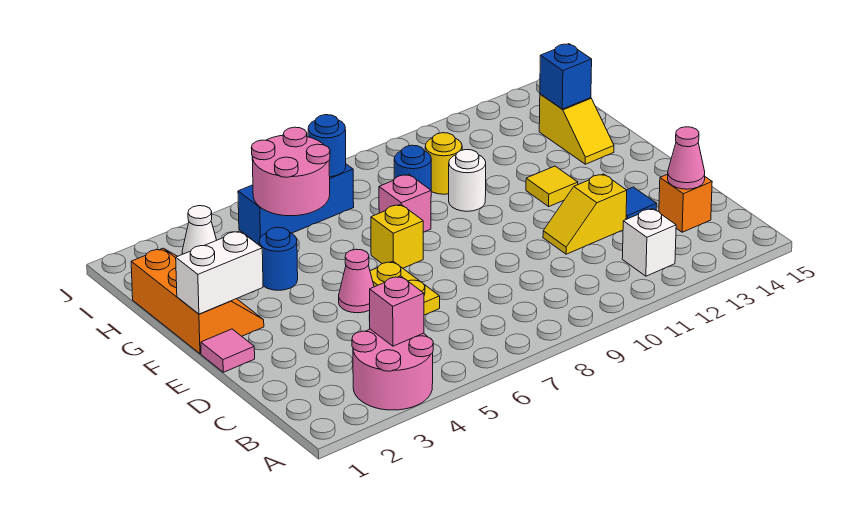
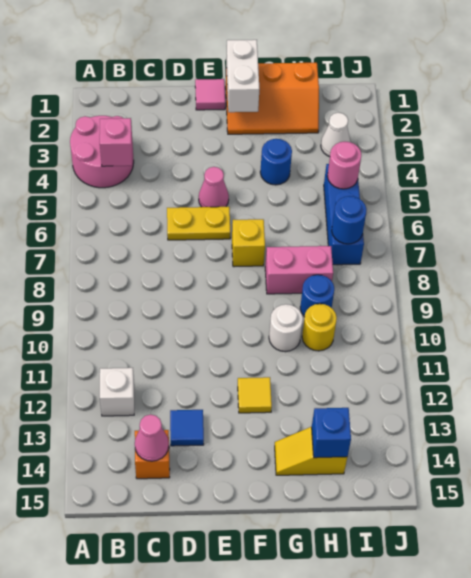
yellow 1x2 slope [543,174,627,254] -> none
pink 1x1 brick [379,174,431,232] -> pink 1x2 brick [265,246,333,294]
pink 2x2 round brick [251,127,330,216] -> pink 1x1 round brick [327,142,361,189]

